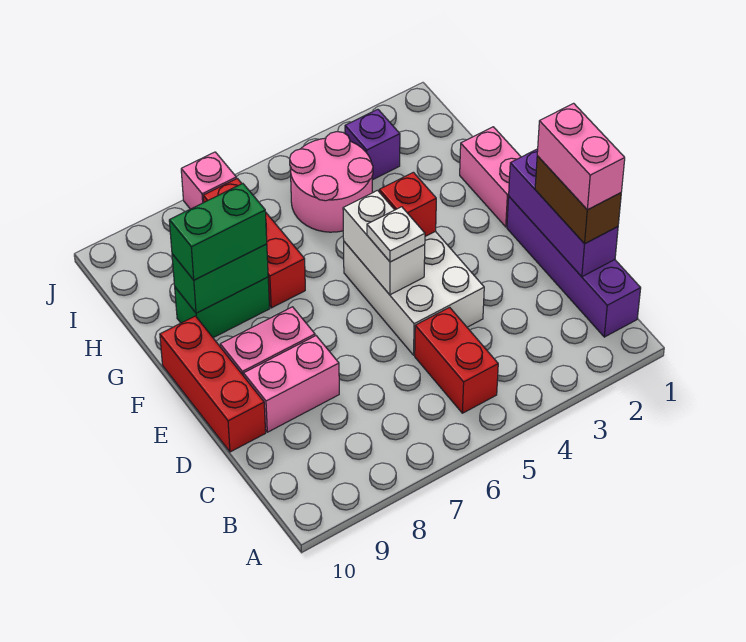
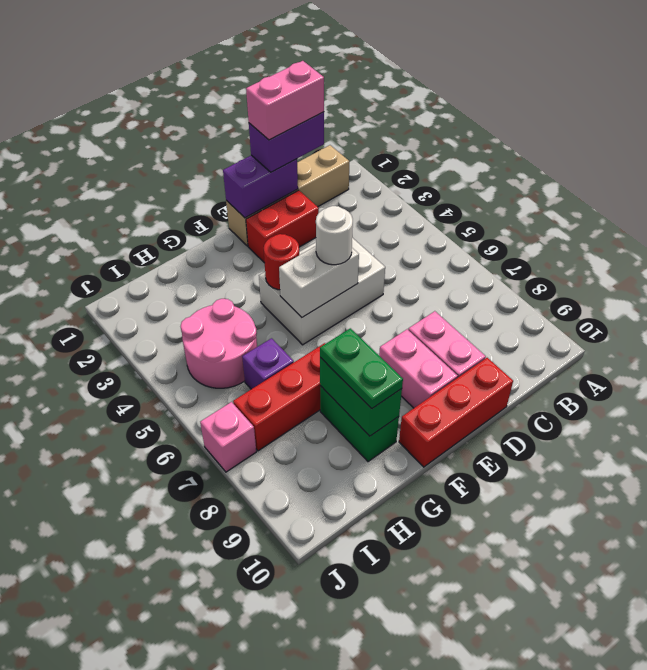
purple 1x4 brick [507,197,641,337] -> tan 1x4 brick [226,145,349,246]
red 1x2 brick [415,307,498,413] -> red 1x2 brick moved to [246,190,319,263]
purple 1x3 brick [509,149,618,277] -> purple 1x2 brick [223,155,298,218]
brown 1x2 brick [535,156,621,244] -> purple 1x2 brick [249,112,324,172]
white 1x1 plate [367,207,425,262] -> white 1x1 round brick [316,206,353,265]
pink 1x2 brick [460,127,521,227] -> none
red 1x1 brick [379,172,436,236] -> red 1x1 round brick [264,234,299,290]
green 1x2 brick [169,184,267,280] -> green 1x2 plate [320,328,403,409]
purple 1x1 brick [345,109,400,180] -> purple 1x1 brick moved to [242,338,294,389]

